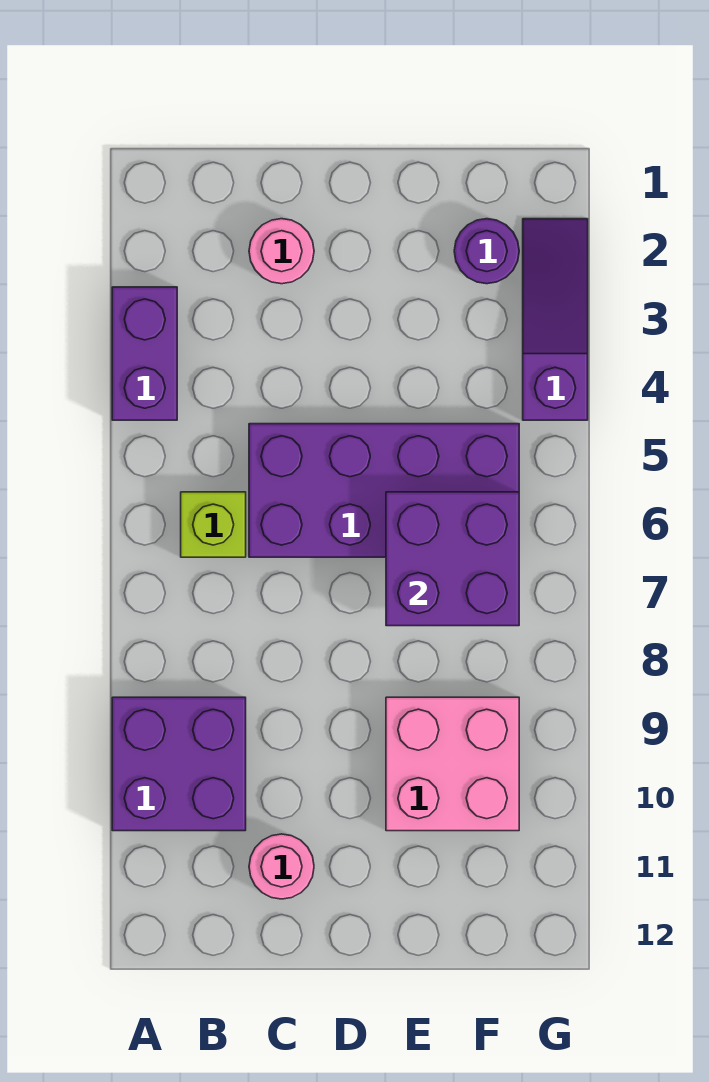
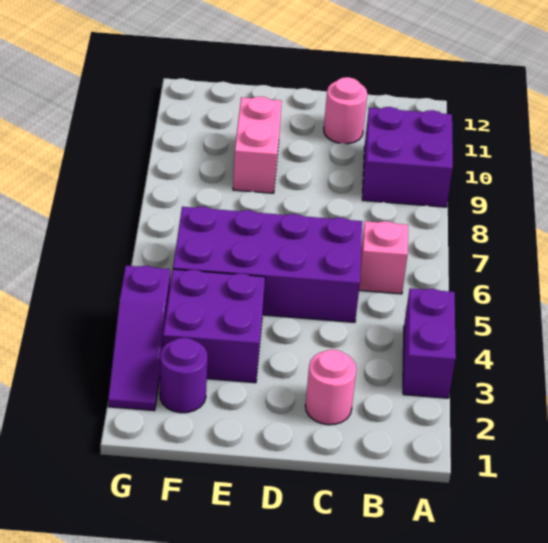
lime 1x1 brick [181,492,246,557] -> pink 1x1 brick [359,221,408,294]
purple 2x2 brick [386,492,519,626] -> purple 2x2 brick moved to [163,269,265,383]
pink 2x2 brick [386,697,519,831] -> pink 1x2 brick [233,97,282,193]

